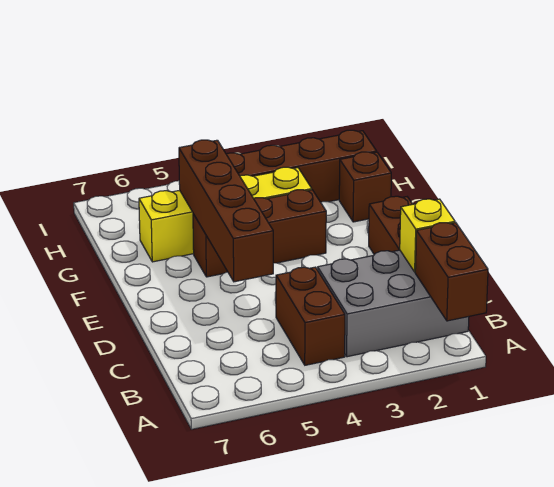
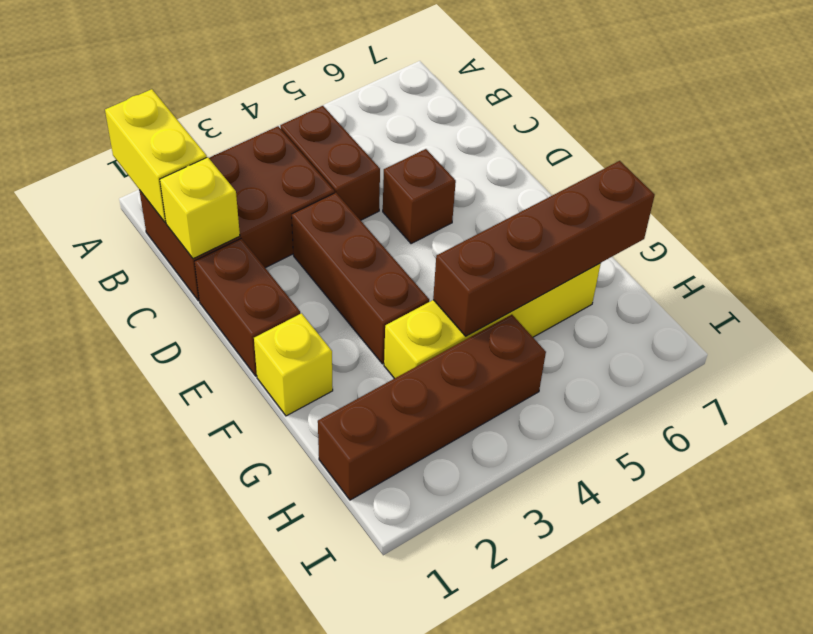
brown 1x2 brick [415,223,488,321] -> yellow 1x2 brick [105,89,207,222]
grey 2x3 brick [318,250,469,357] -> brown 2x3 brick [139,126,335,301]
brown 1x4 brick [179,140,273,282] -> brown 1x4 brick turned to [433,161,655,336]
none -> yellow 1x1 brick [254,313,333,416]
brown 1x3 brick [193,190,326,277] -> brown 1x3 brick turned to [292,193,429,364]
brown 1x1 brick [339,152,391,222] -> brown 1x1 brick moved to [383,149,456,244]

